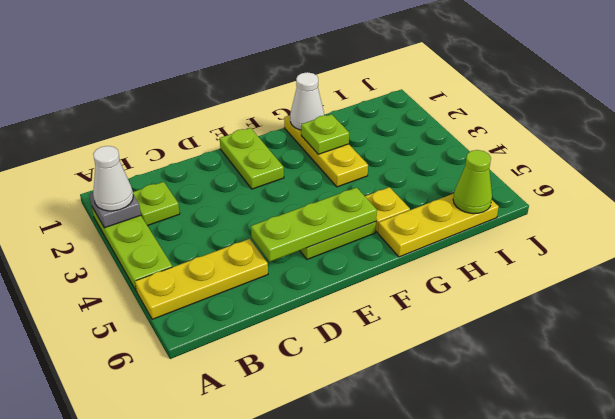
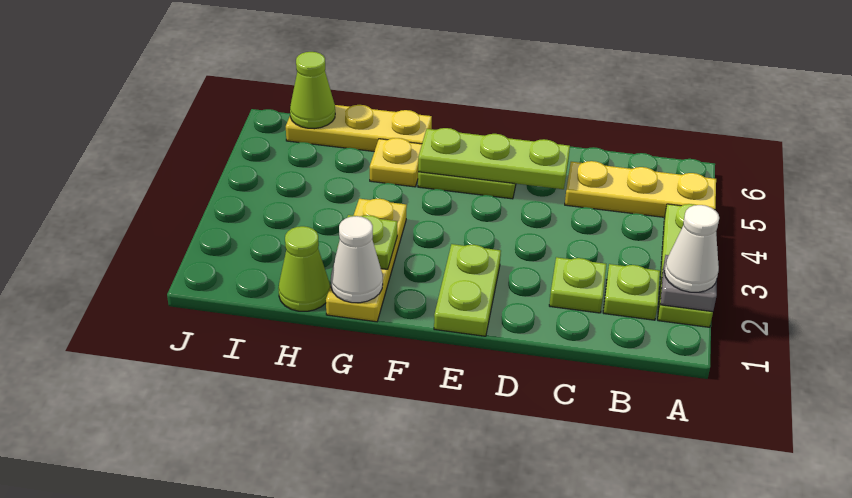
none -> lime 1x1 plate [549,257,606,313]
none -> lime 1x1 cone [278,226,330,311]

